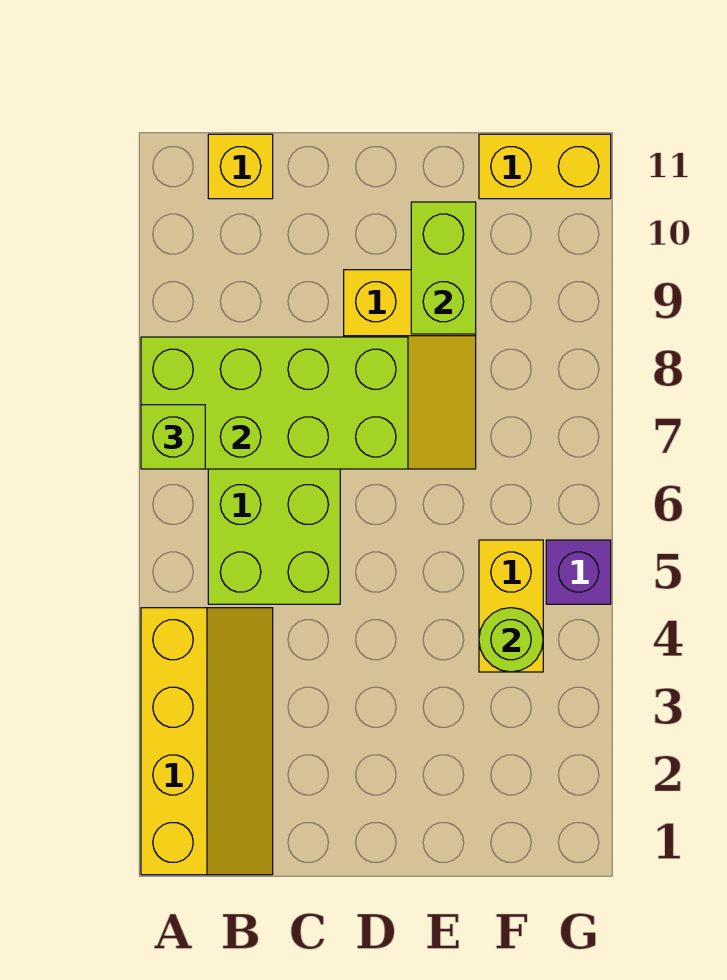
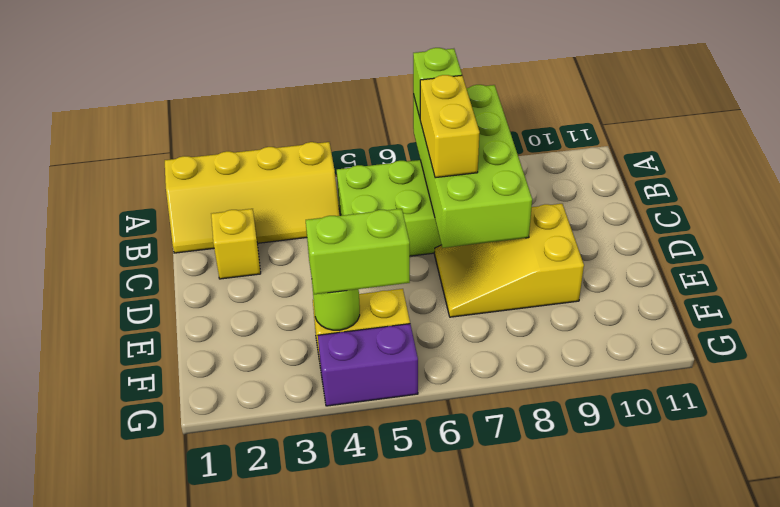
yellow 1x1 brick [208,134,273,199] -> yellow 1x1 brick moved to [211,209,261,279]
lime 1x2 brick [411,202,476,334] -> lime 1x2 brick moved to [306,209,410,294]
yellow 1x2 brick [479,134,611,199] -> yellow 1x2 brick moved to [420,75,480,178]
purple 1x1 brick [546,540,611,604] -> purple 1x2 brick [318,324,418,406]

